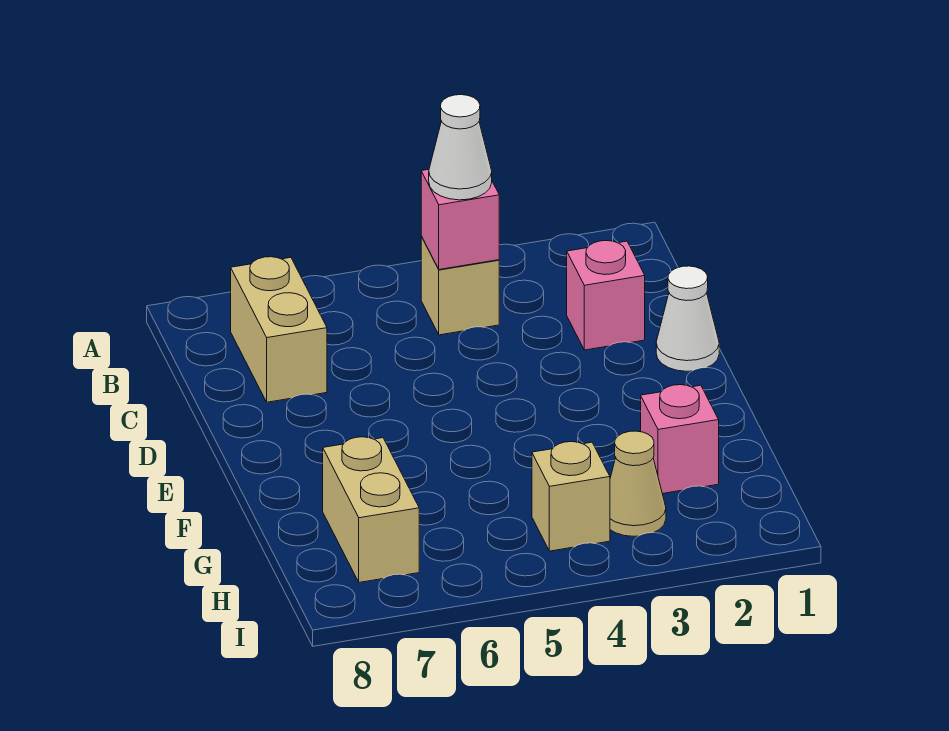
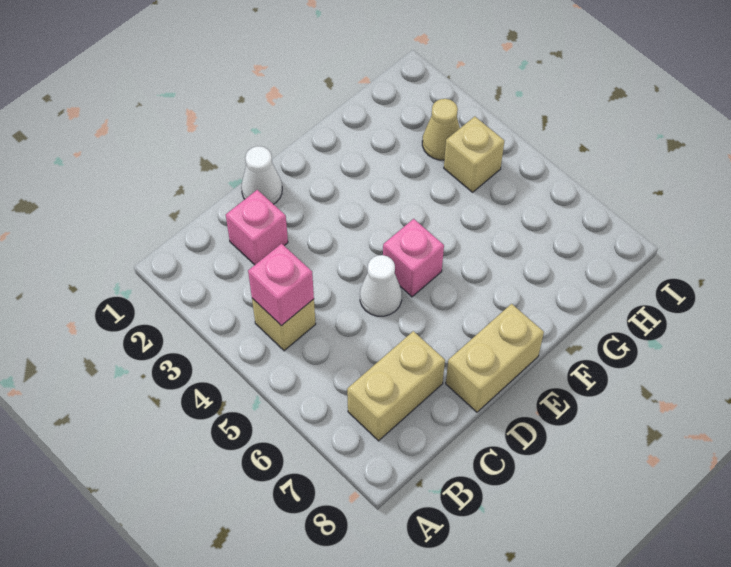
white 1x1 cone [429,95,492,200] -> white 1x1 cone moved to [360,255,402,316]
pink 1x1 brick [641,385,719,494] -> pink 1x1 brick moved to [383,219,444,297]
tan 1x2 brick [323,437,419,582] -> tan 1x2 brick moved to [446,304,544,412]

